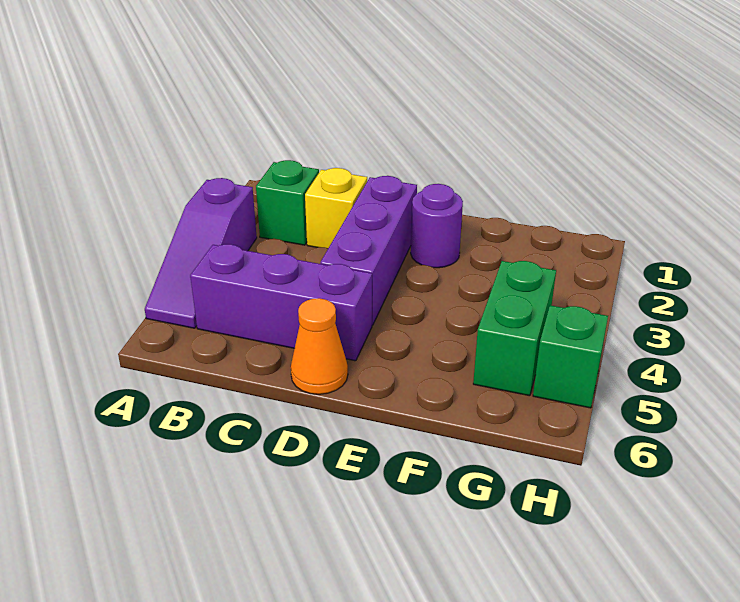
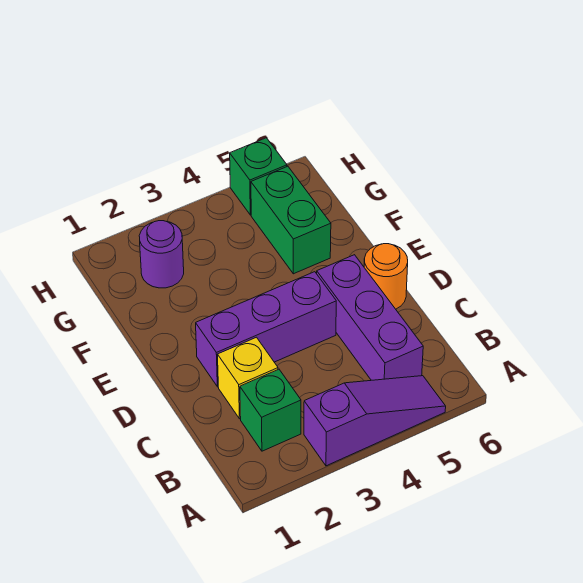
orange 1x1 cone [291,298,348,394] -> orange 1x1 round brick [364,244,408,309]
purple 1x1 round brick [411,184,463,268] -> purple 1x1 round brick moved to [139,221,184,288]
green 1x2 brick [473,261,556,396] -> green 1x2 brick turned to [251,166,331,274]

